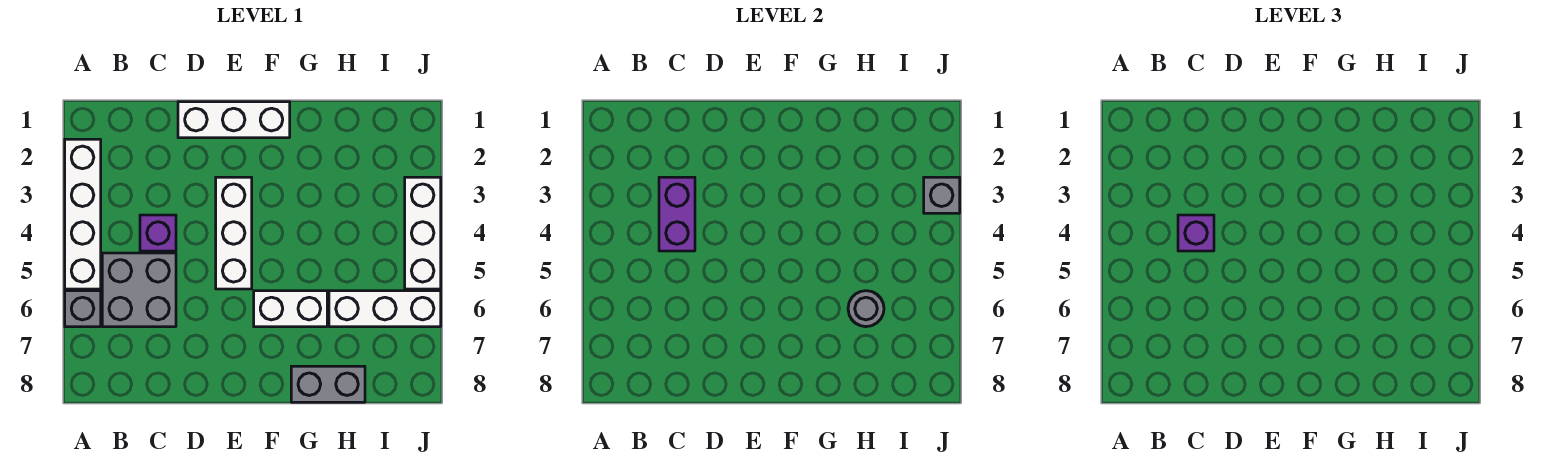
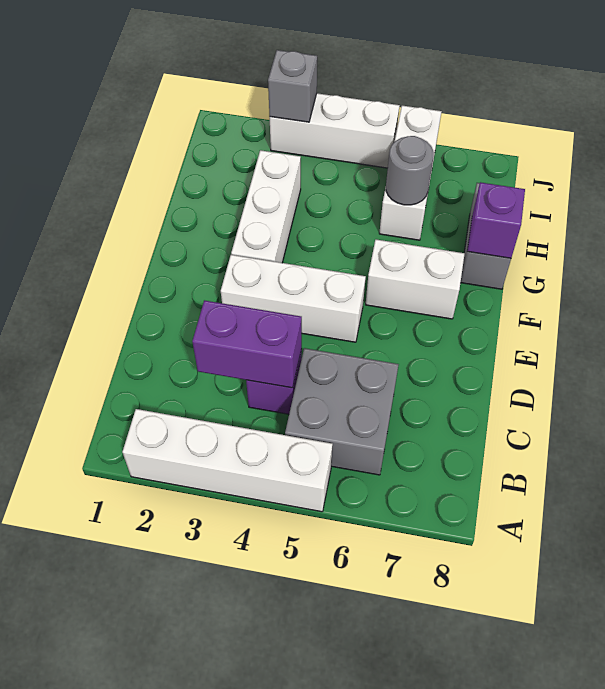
grey 1x1 brick [65,291,101,327] -> none
purple 1x1 brick [1178,215,1214,251] -> purple 1x1 brick moved to [467,182,525,258]
white 1x3 brick [178,102,290,138] -> white 1x3 brick moved to [231,150,301,263]
white 1x2 brick [254,291,327,327] -> white 1x2 brick turned to [366,239,465,319]

